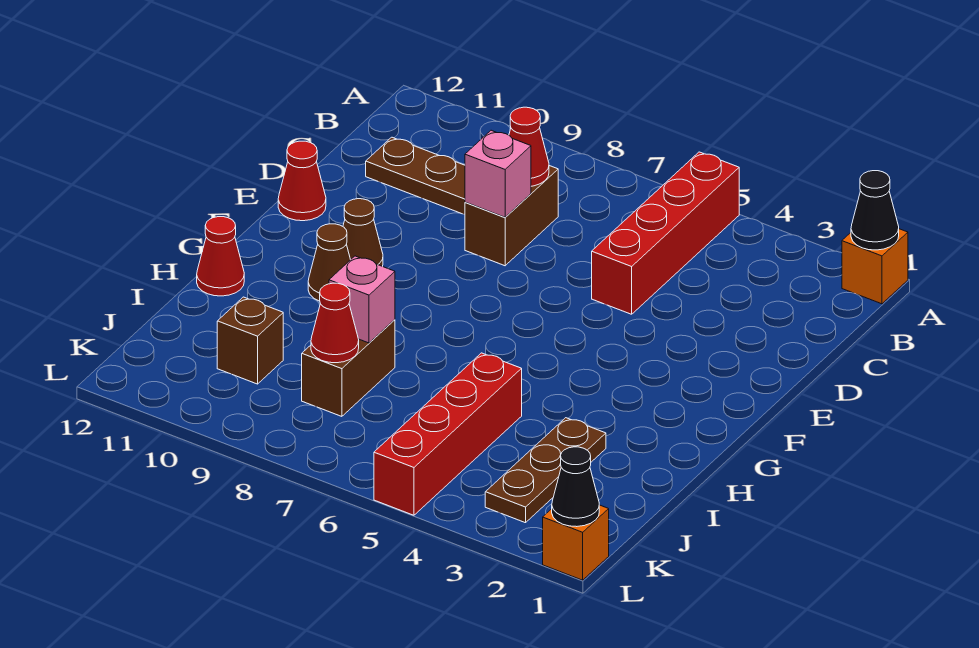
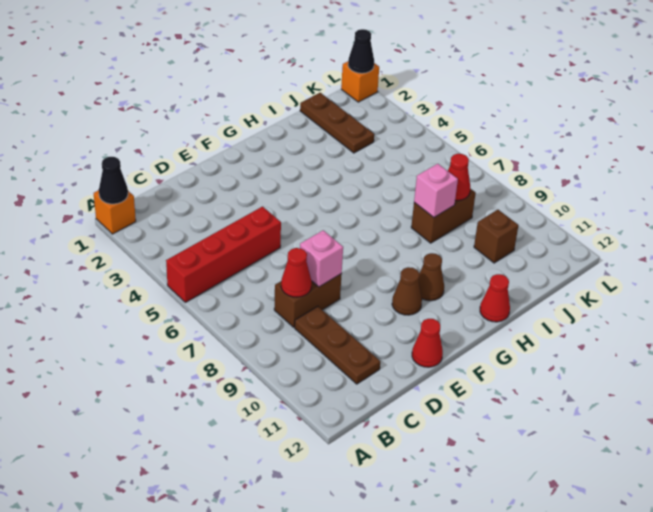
brown 1x3 plate [485,418,606,523] -> brown 1x3 plate turned to [300,93,374,153]
red 1x4 brick [374,353,522,515] -> none

